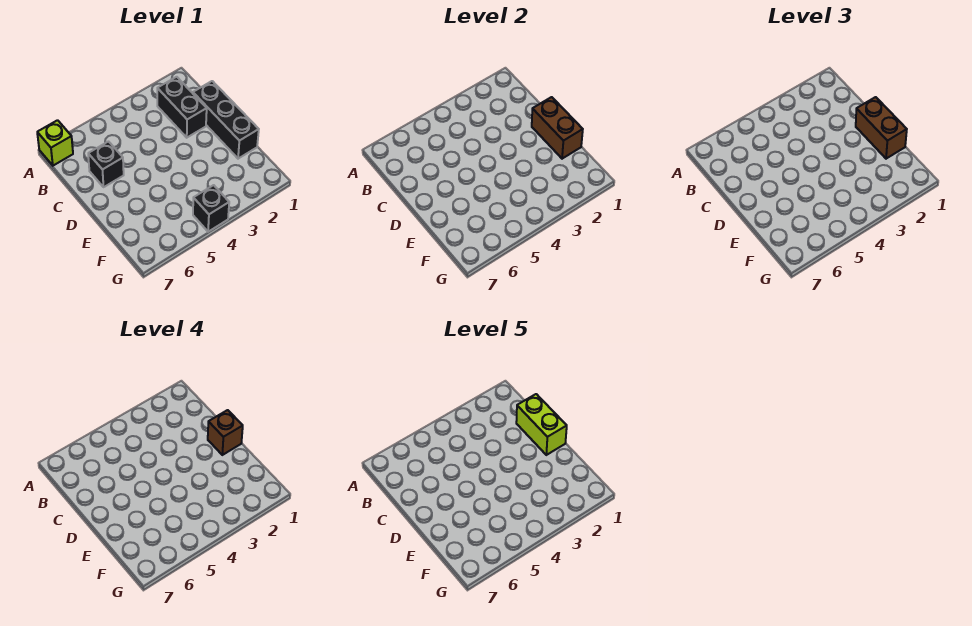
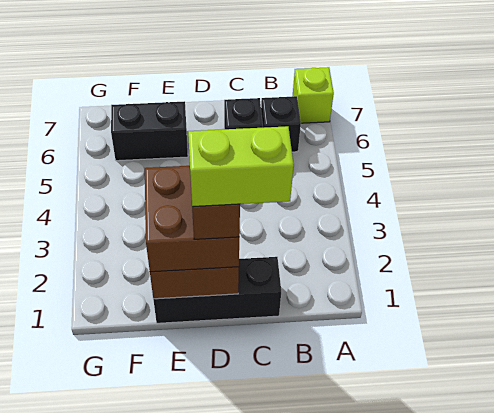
black 1x2 brick [157,77,207,138] -> black 1x2 brick moved to [111,101,188,161]
brown 1x2 brick [856,97,907,159] -> brown 2x2 brick [145,166,239,272]
black 1x1 brick [193,185,229,232] -> black 1x1 brick moved to [261,96,301,152]

